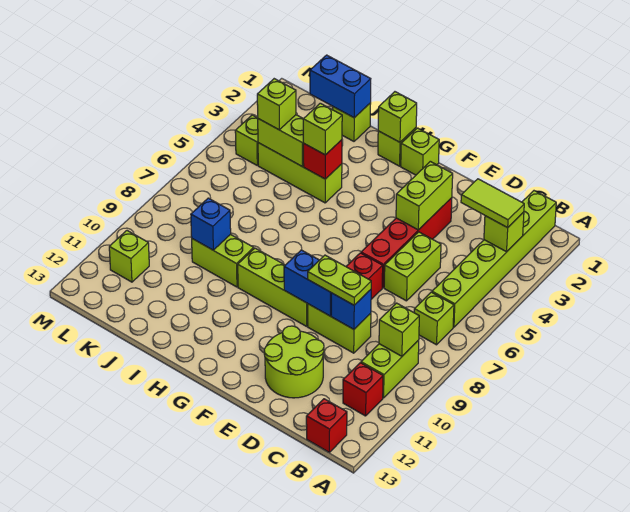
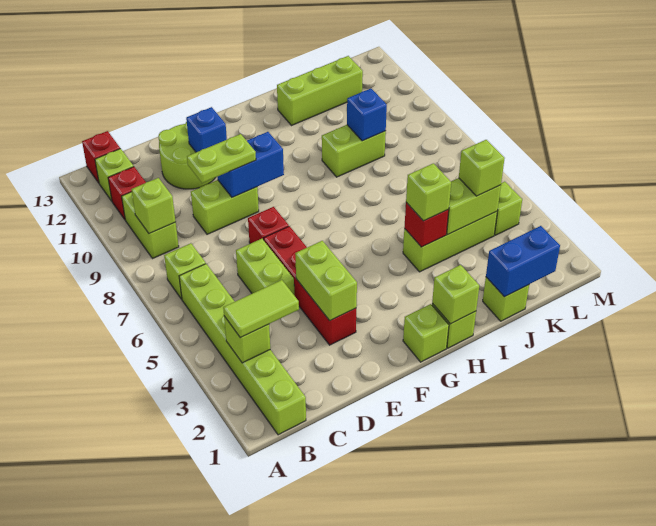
blue 1x1 brick [331,290,371,329] -> blue 1x1 brick moved to [186,107,227,152]
lime 1x3 brick [238,248,308,326] -> lime 1x3 brick moved to [277,56,363,126]
lime 1x1 brick [109,231,149,282] -> lime 1x1 brick moved to [95,149,134,201]

